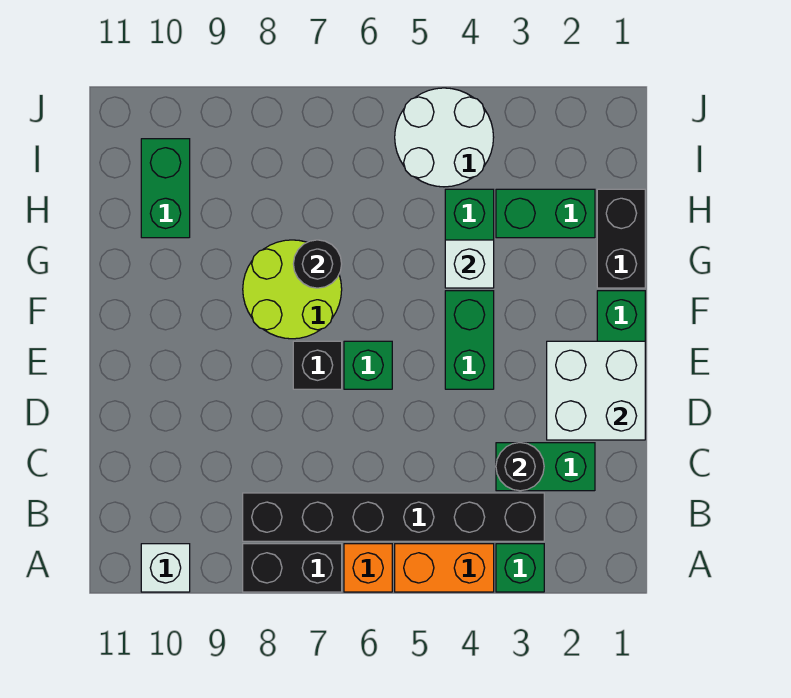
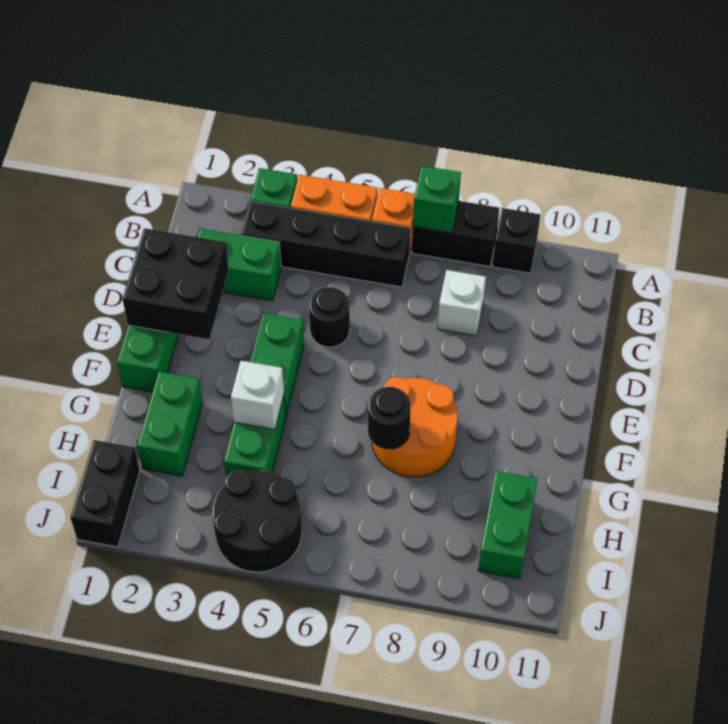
white 1x1 brick [141,544,190,592] -> white 1x1 brick moved to [438,270,486,336]
black 1x6 brick [243,493,544,541] -> black 1x4 brick [241,201,411,287]
black 1x1 round brick [496,443,544,491] -> black 1x1 round brick moved to [309,287,350,347]
white 2x2 brick [547,341,645,440] -> black 2x2 brick [122,228,229,339]
green 1x1 brick [344,341,392,389] -> green 1x1 brick moved to [413,166,461,233]
black 1x1 brick [293,341,342,389] -> black 1x1 brick moved to [492,208,540,273]
lime 2x2 round brick [243,240,342,339] -> orange 2x2 round brick [372,377,458,477]
black 1x2 brick [597,189,645,288] -> black 1x2 brick moved to [70,440,140,547]
green 1x2 brick [496,189,595,238] -> green 1x2 brick turned to [137,372,203,476]
white 2x2 round brick [395,88,494,187] -> black 2x2 round brick [212,470,302,572]

